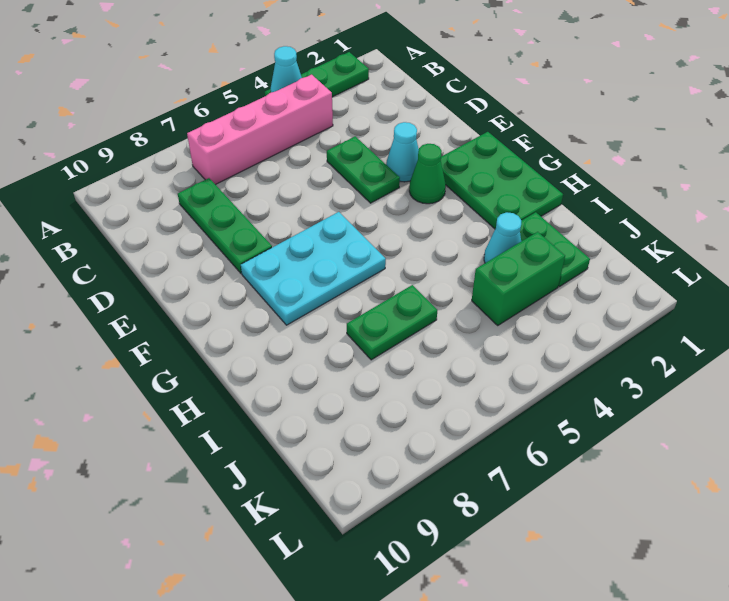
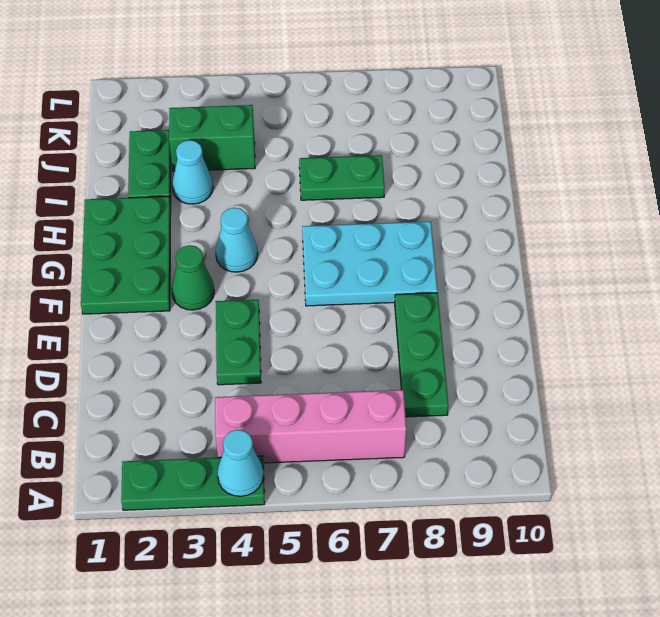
cyan 1x1 cone [386,122,419,182] -> cyan 1x1 cone moved to [216,208,258,272]

